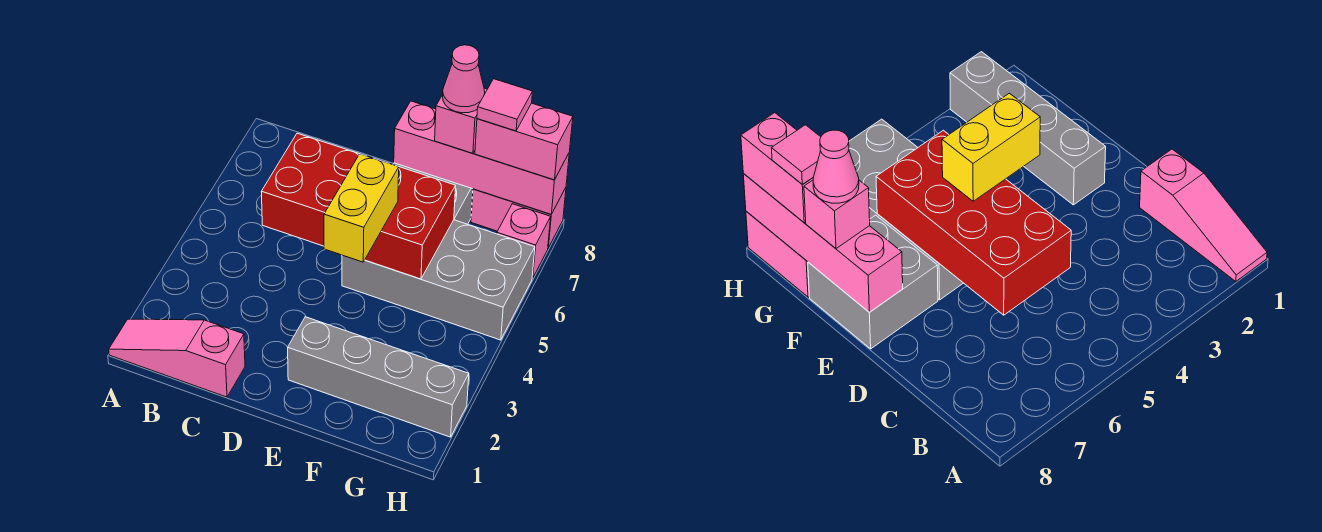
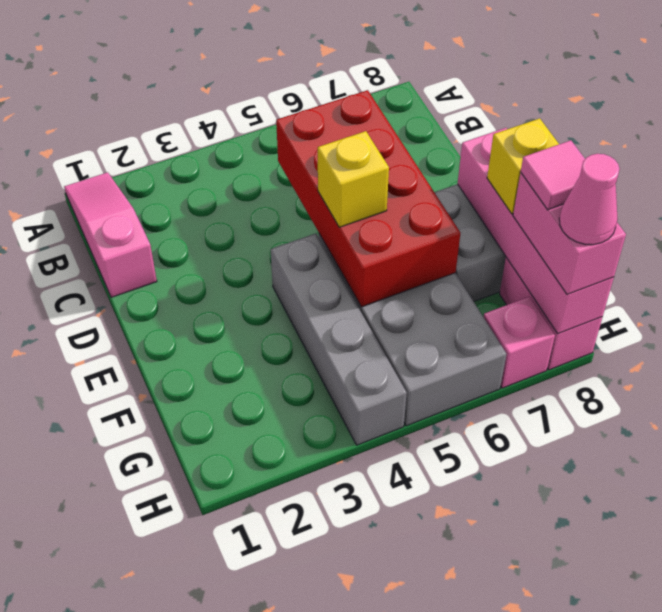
grey 1x4 brick [288,317,469,437] -> grey 1x4 brick moved to [271,234,407,445]
yellow 1x2 brick [324,154,399,262] -> yellow 1x1 brick [318,131,389,227]
pink 1x1 brick [435,88,487,153] -> yellow 1x1 brick [487,118,559,214]
pink 1x1 cone [443,45,485,113] -> pink 1x1 cone moved to [559,154,620,245]

